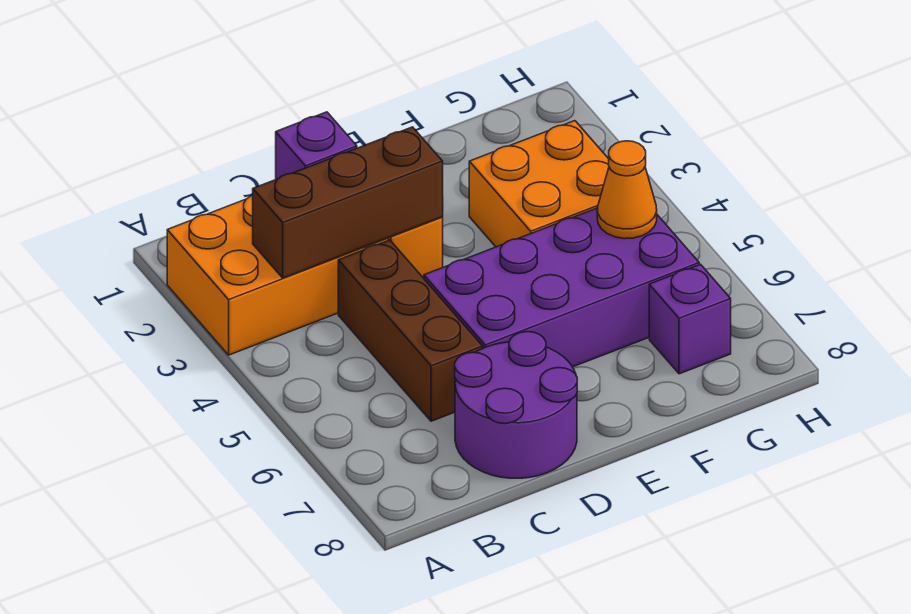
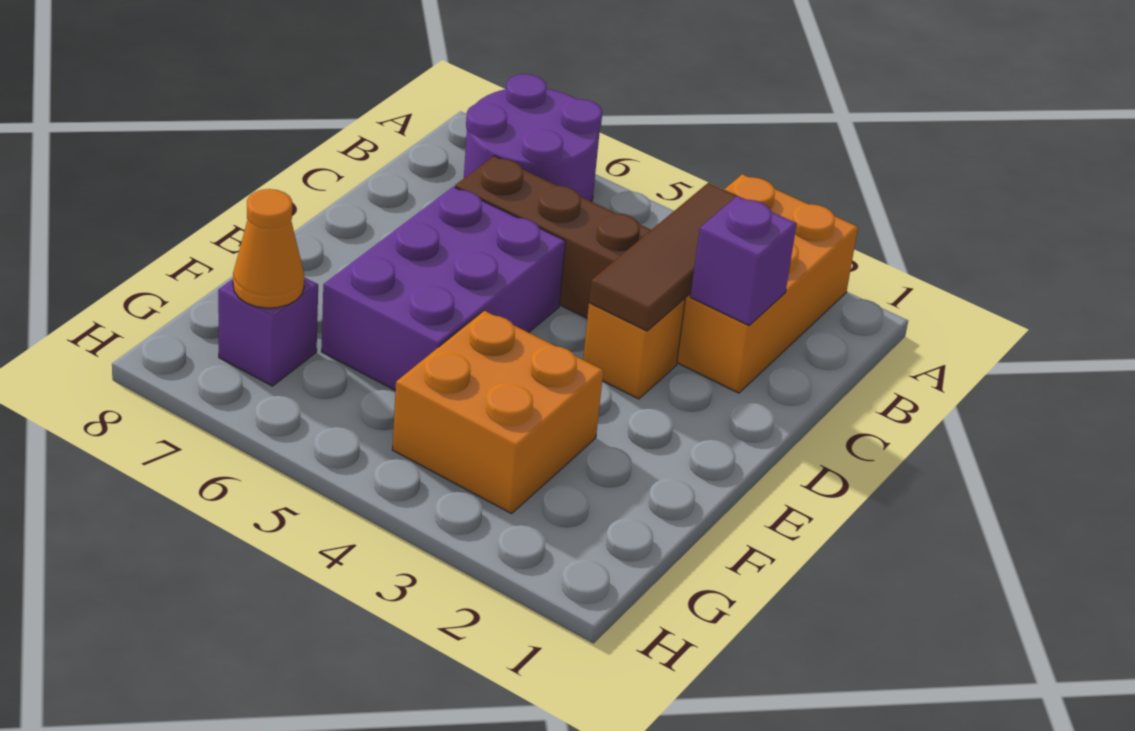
brown 1x3 brick [253,127,443,278] -> brown 1x3 tile [589,183,737,331]
purple 2x2 round brick [455,332,577,478] -> purple 2x2 round brick moved to [464,74,602,202]
purple 2x4 brick [424,208,699,367] -> purple 2x3 brick [321,187,565,390]
orange 1x1 cone [597,141,657,239] -> orange 1x1 cone moved to [233,189,304,308]

